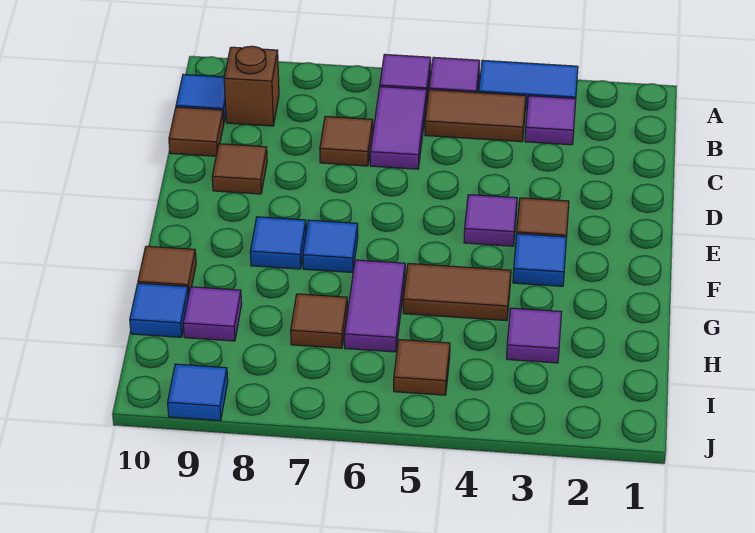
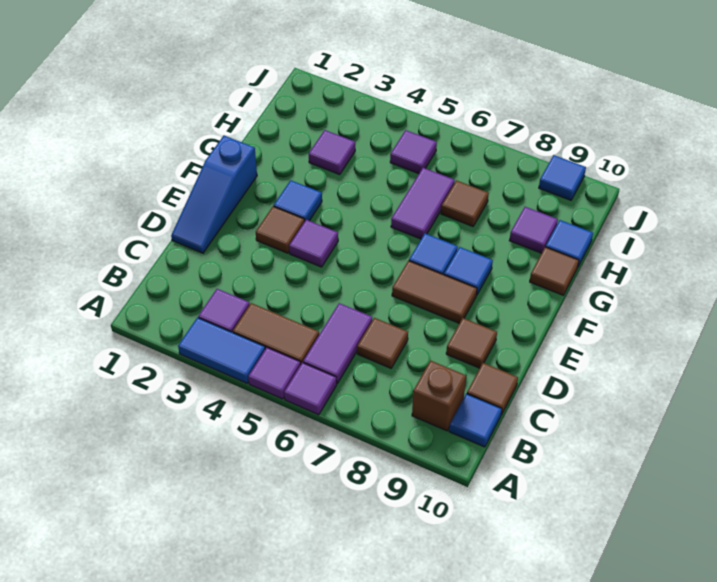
none -> blue 1x3 slope [171,136,257,253]
brown 1x2 tile [403,263,511,321] -> brown 1x2 tile moved to [392,261,477,323]
brown 1x1 tile [394,340,450,395] -> purple 1x1 tile [390,130,437,174]

